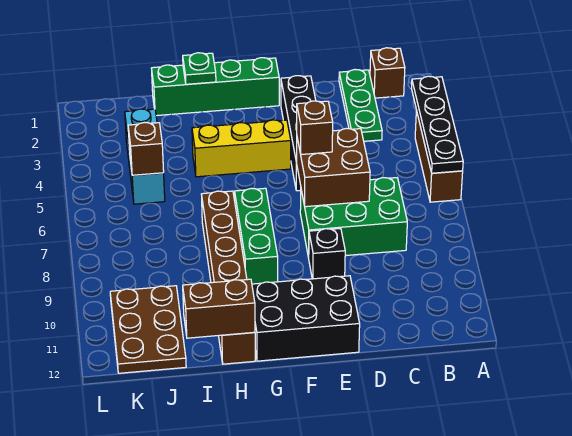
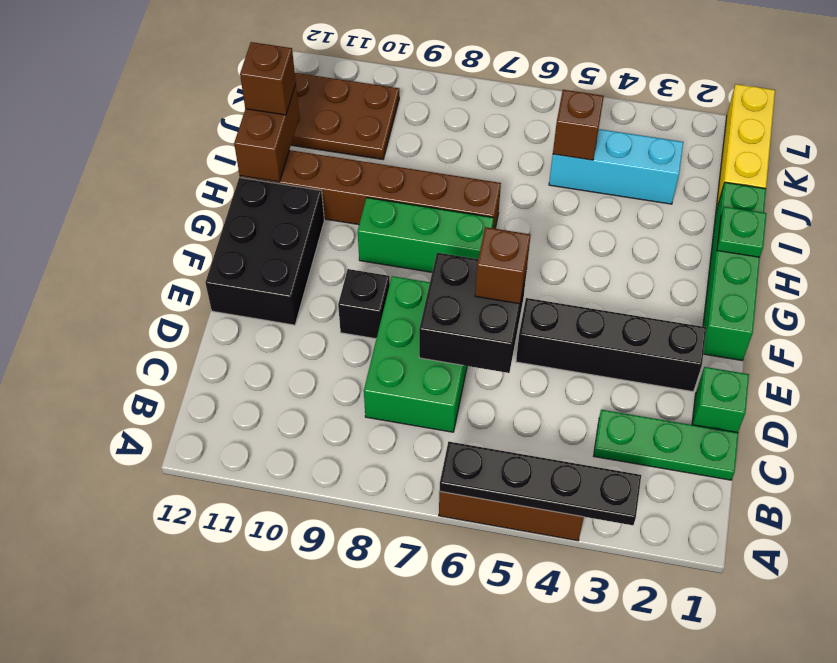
brown 1x1 brick [370,48,405,98] -> brown 1x1 brick moved to [240,42,296,115]
none -> green 1x1 brick [692,367,749,433]
brown 2x2 brick [296,128,370,207] -> black 2x2 brick [419,253,527,373]
yellow 1x3 brick [192,120,291,177] -> yellow 1x3 brick moved to [716,84,775,209]

